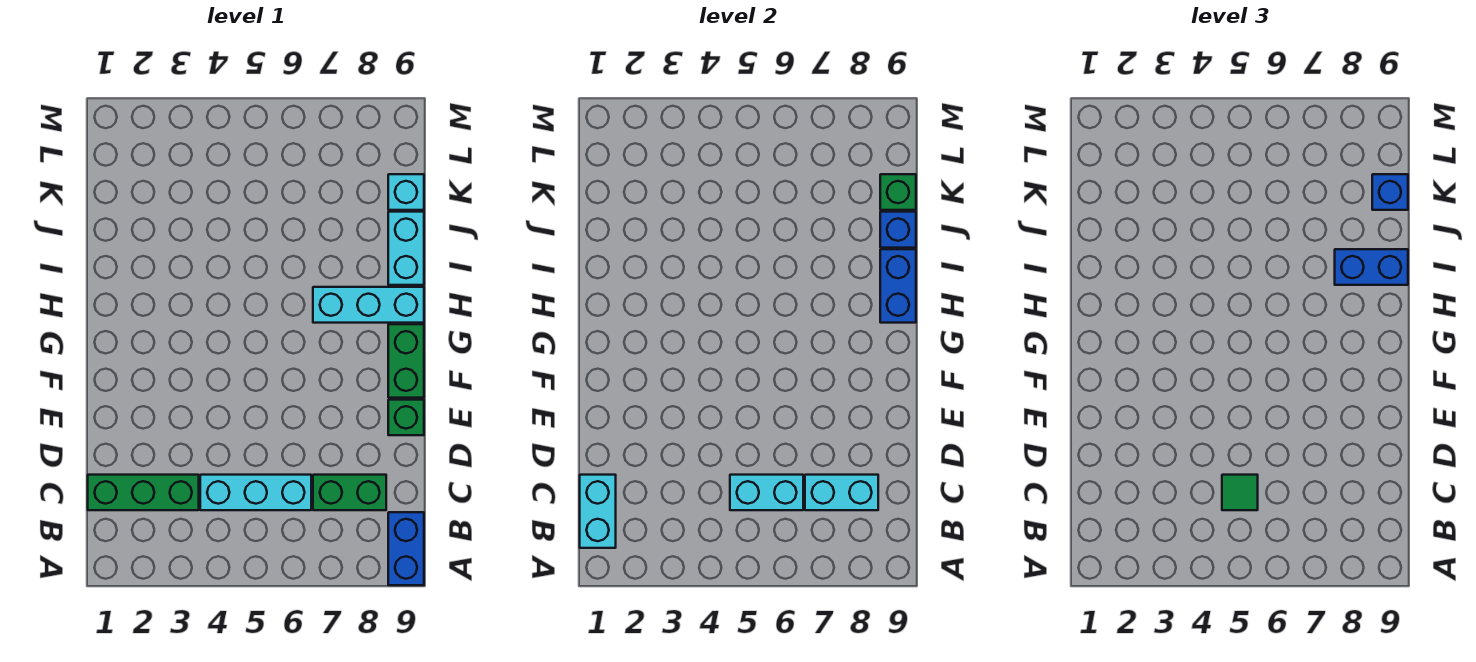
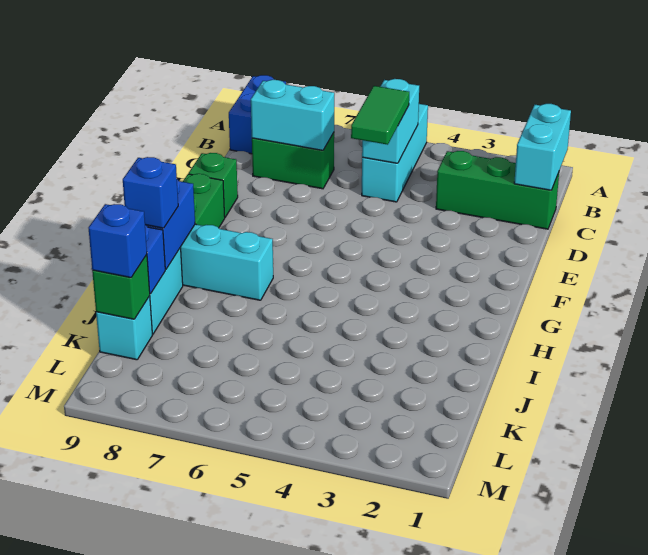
cyan 1x3 brick [200,475,311,510] -> cyan 1x3 brick turned to [362,104,428,202]
cyan 1x2 brick [730,475,803,510] -> cyan 1x2 brick turned to [362,79,419,163]
green 1x1 tile [1222,475,1258,510] -> green 1x2 tile [351,86,409,145]
blue 1x2 brick [1335,249,1408,285] -> blue 1x1 brick [123,157,178,228]

